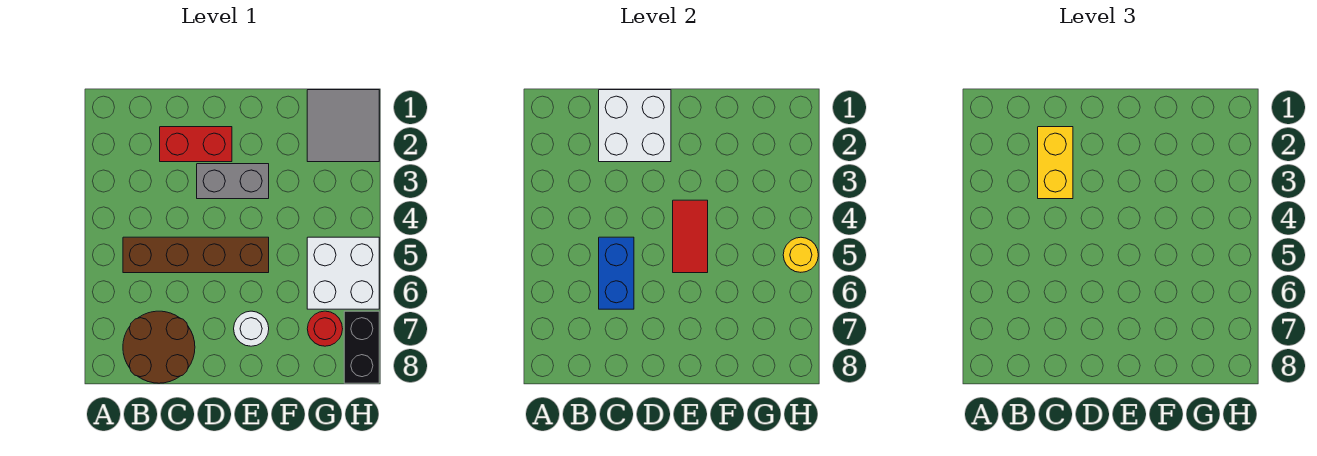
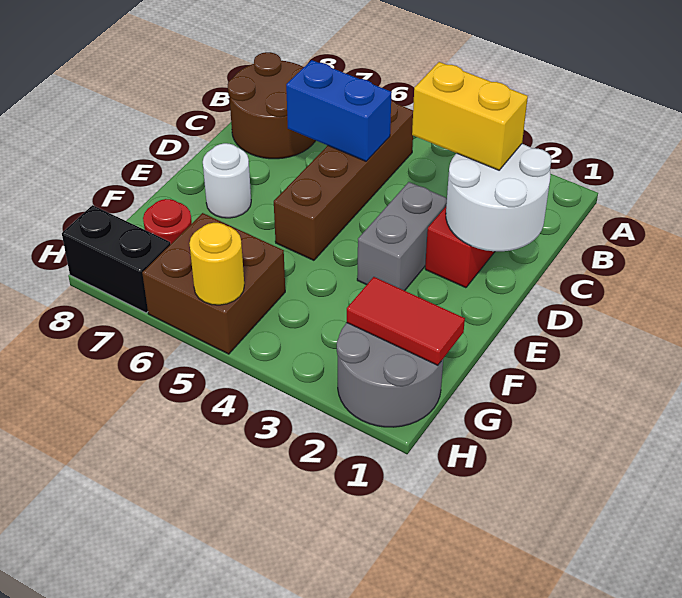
white 2x2 brick [599,90,671,162] -> white 2x2 round brick [446,144,551,251]
red 1x2 tile [673,200,708,273] -> red 1x2 tile moved to [347,277,465,365]
grey 2x2 tile [307,90,379,162] -> grey 2x2 round brick [337,323,443,427]
white 2x2 brick [307,237,379,309] -> brown 2x2 brick [142,213,285,354]

